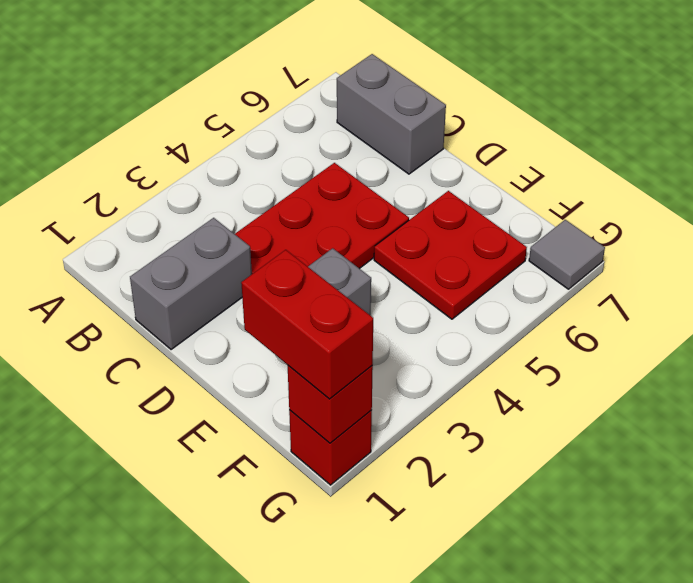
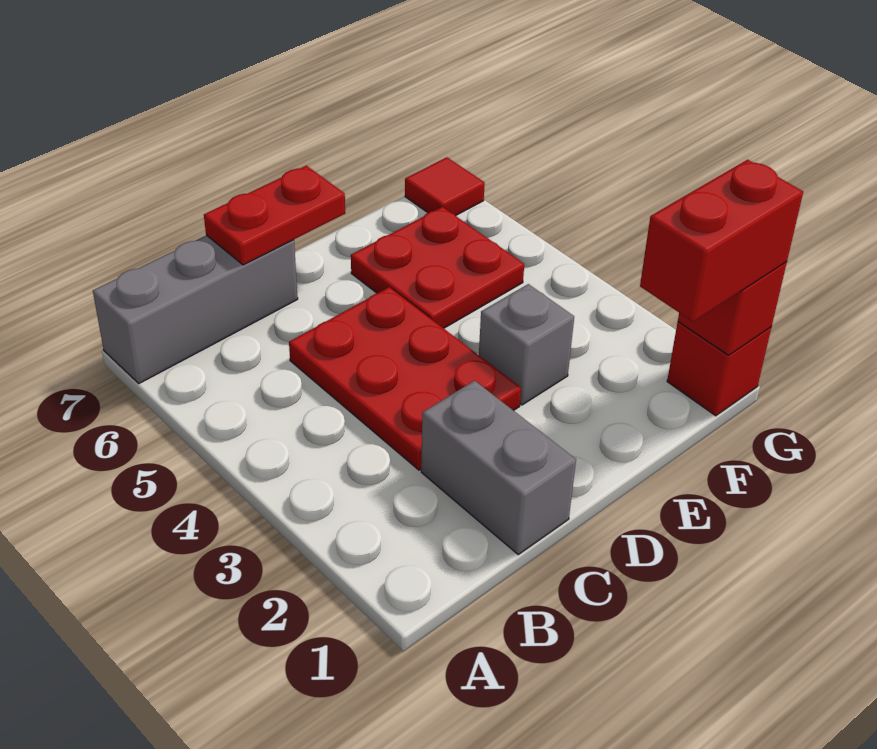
grey 1x2 brick [337,54,446,174] -> grey 1x3 brick [93,235,298,383]
none -> red 1x2 plate [204,166,345,265]
grey 1x1 tile [529,220,605,289] -> red 1x1 tile [405,157,485,215]

